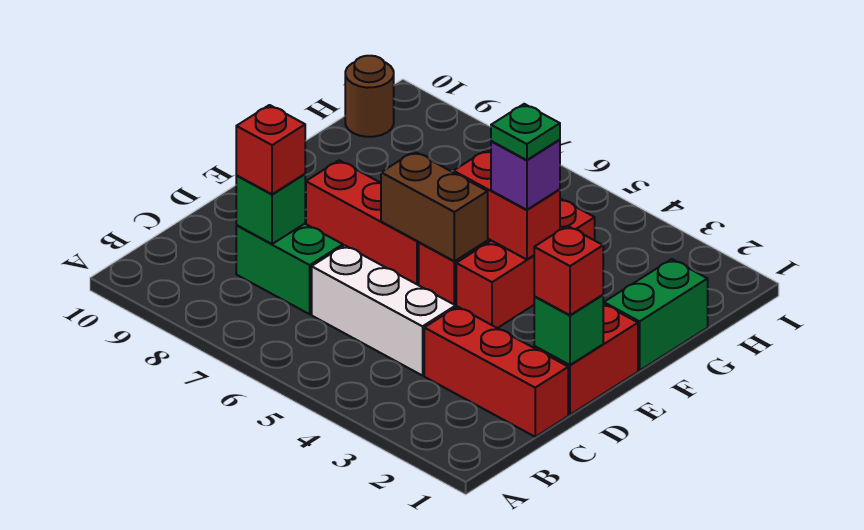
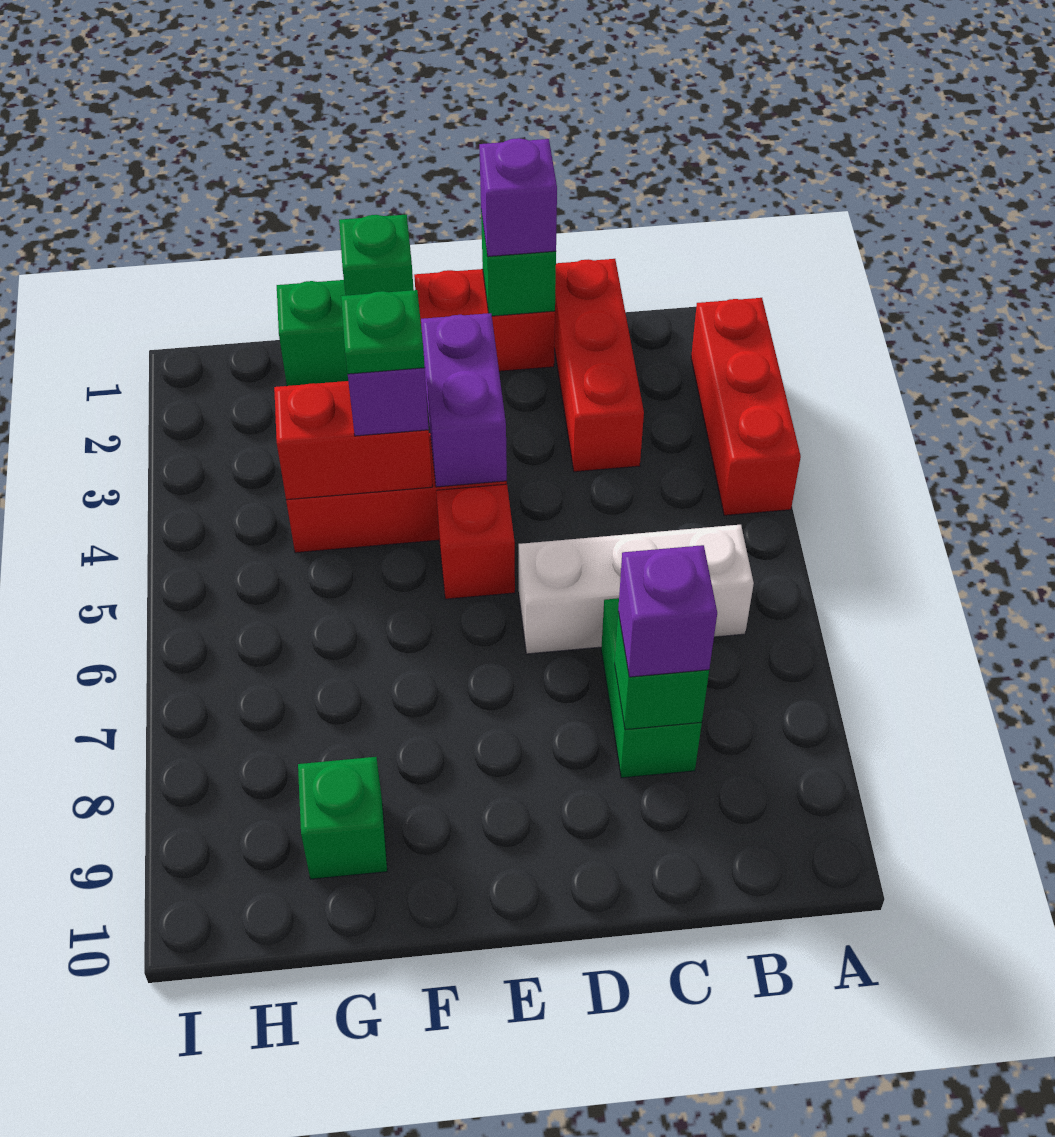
white 1x3 brick [312,245,456,376] -> white 1x3 brick turned to [519,525,754,654]
red 1x1 brick [236,105,305,194] -> purple 1x1 brick [618,545,717,677]
red 1x1 brick [534,226,603,315] -> purple 1x1 brick [479,138,557,257]
none -> purple 1x2 brick [421,313,507,487]
brown 1x2 brick [381,151,488,261] -> none
red 1x3 brick [306,160,419,285] -> red 1x3 brick moved to [691,298,801,515]
none -> green 1x1 brick [339,214,414,296]
red 1x2 brick [453,150,560,260] -> red 1x2 brick turned to [274,381,432,500]
none -> green 1x1 brick [298,757,387,879]
brown 1x1 round brick [345,56,394,137] -> none

